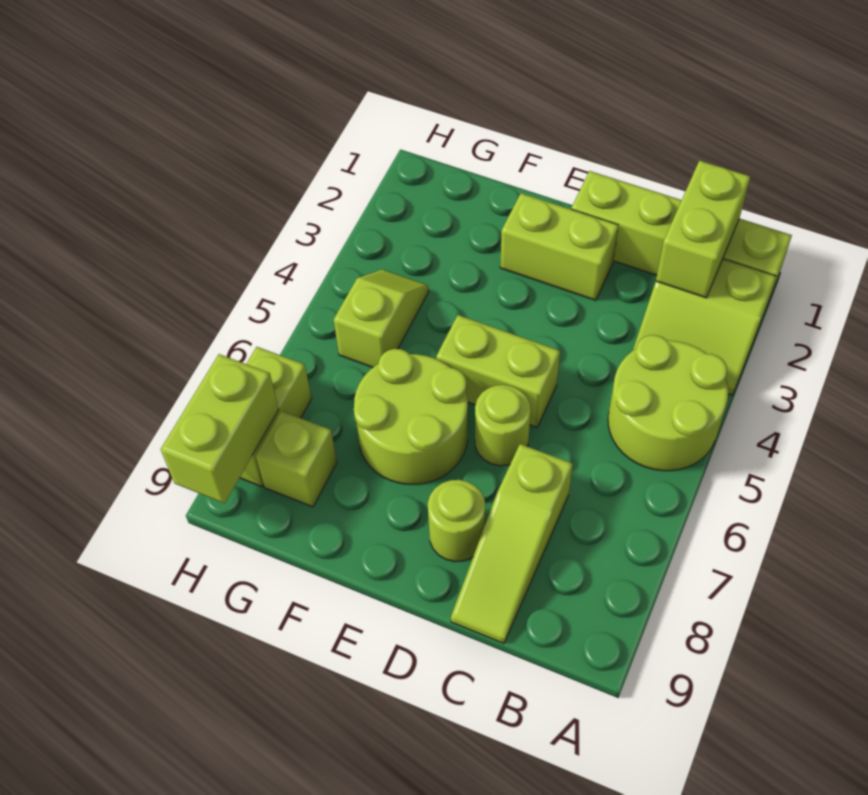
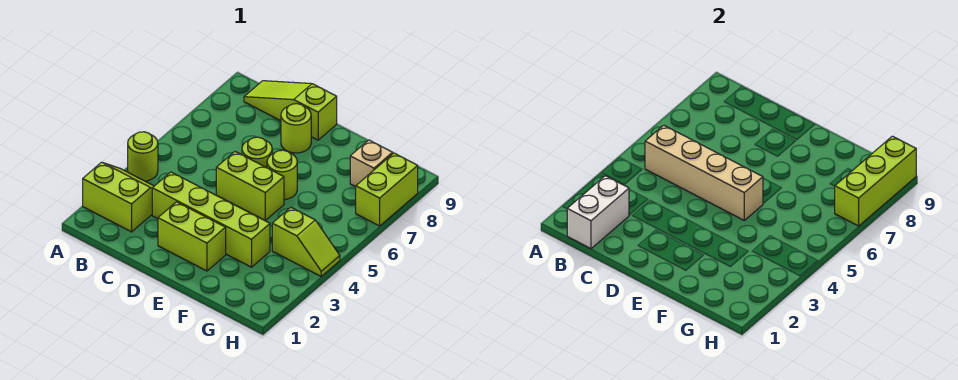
lime 1x4 brick [571,171,792,305] -> lime 1x4 brick moved to [152,172,270,267]
lime 2x2 round brick [608,335,728,471] -> lime 1x1 round brick [128,132,158,181]
lime 1x2 brick [656,161,751,298] -> white 1x2 brick [567,176,629,249]
none -> tan 1x4 brick [645,125,763,220]
lime 1x3 slope [451,444,573,643] -> lime 1x3 slope turned to [244,81,337,140]
lime 2x2 round brick [354,349,468,484] -> lime 1x1 round brick [267,150,297,200]
lime 1x2 slope [334,270,429,367] -> lime 1x2 slope turned to [272,207,340,276]
lime 1x1 brick [256,411,337,507] -> tan 1x1 brick [350,140,393,187]
lime 1x2 brick [161,354,279,503] -> lime 1x3 brick [835,136,916,226]

